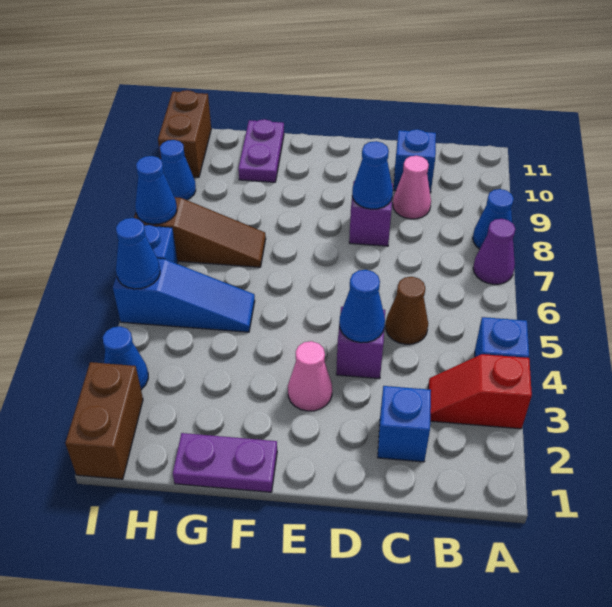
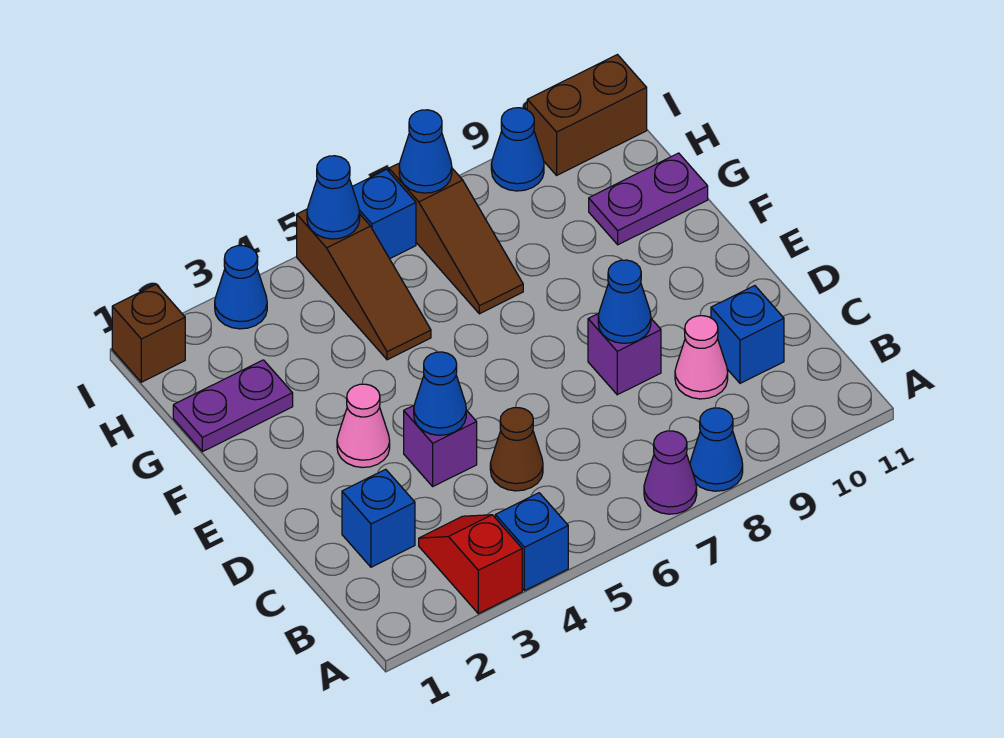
purple 1x2 plate [173,433,277,492] -> purple 1x2 plate turned to [173,360,293,452]
blue 1x3 slope [113,259,255,332] -> brown 1x3 slope [297,209,431,360]
brown 1x2 brick [65,362,143,479] -> brown 1x1 brick [112,285,185,382]

